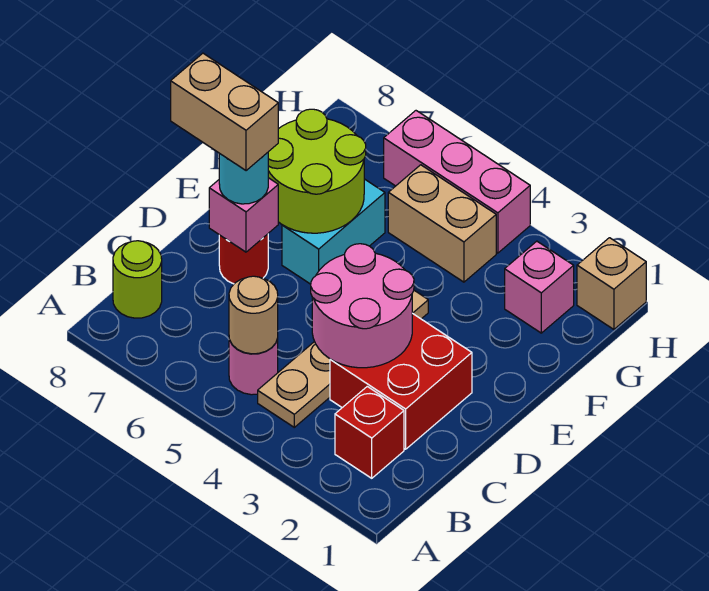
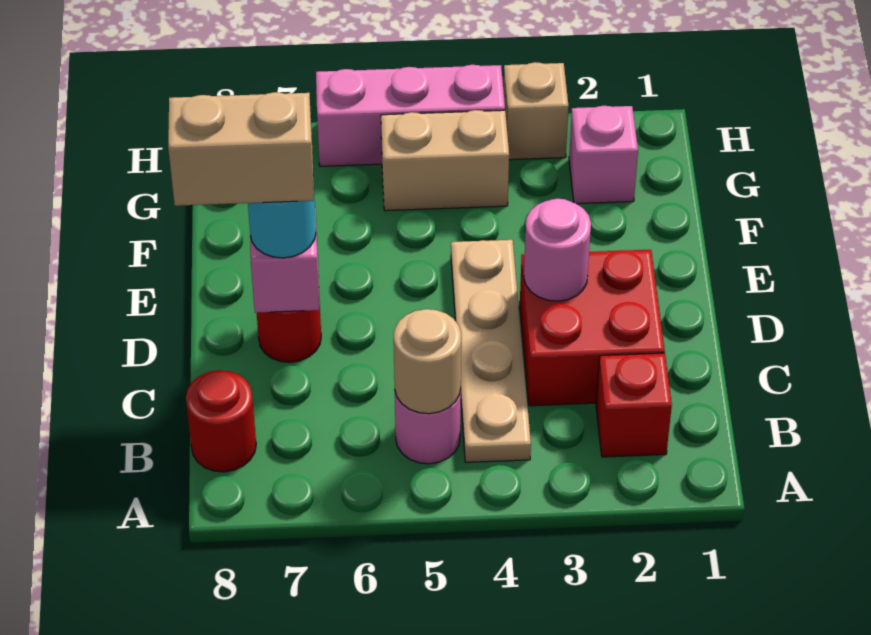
lime 1x1 round brick [113,241,162,318] -> red 1x1 round brick [186,370,256,472]
pink 2x2 round brick [311,244,414,368] -> pink 1x1 round brick [524,199,591,301]
cyan 1x2 brick [282,179,385,284] -> none
lime 2x2 round brick [268,109,366,233] -> none
tan 1x1 brick [577,238,646,329] -> tan 1x1 brick moved to [503,62,569,160]

